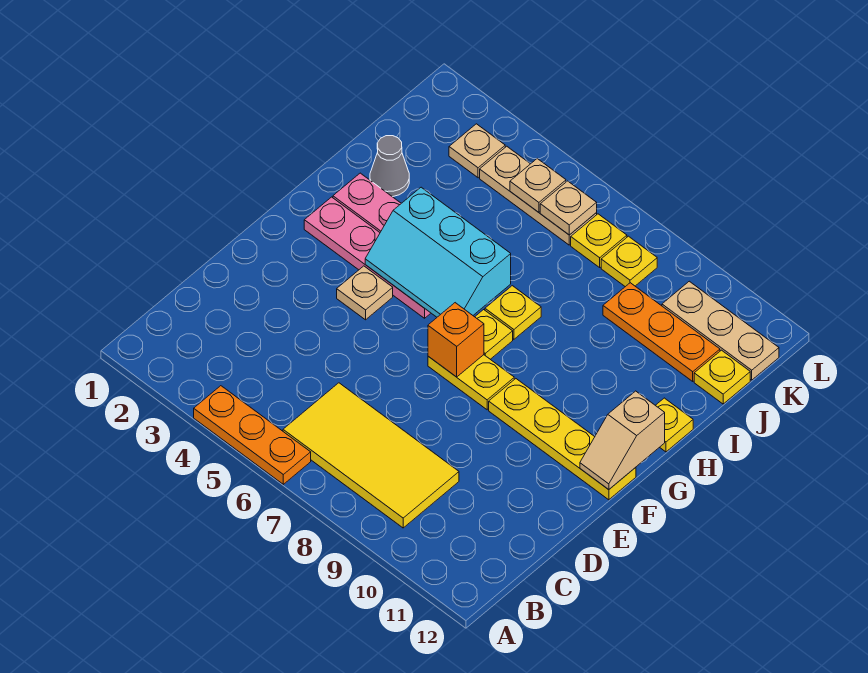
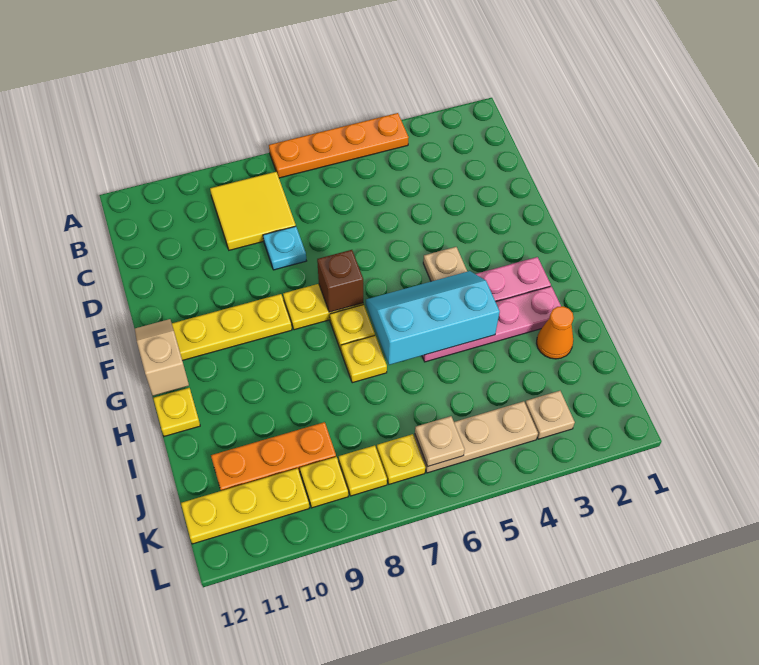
orange 1x3 plate [194,386,311,484] -> orange 1x4 plate [269,113,409,178]
yellow 2x4 tile [283,383,459,528] -> yellow 2x2 tile [210,172,296,250]
none -> cyan 1x1 plate [263,226,306,270]
orange 1x1 brick [428,303,484,377] -> brown 1x1 brick [317,250,363,312]
grey 1x1 cone [370,136,409,197] -> orange 1x1 cone [537,306,574,359]
yellow 1x1 plate [694,350,750,404] -> yellow 1x1 plate moved to [300,457,348,508]
tan 1x1 plate [510,159,566,212] -> none
tan 1x3 plate [662,281,779,380] -> yellow 1x3 plate [181,468,309,544]

